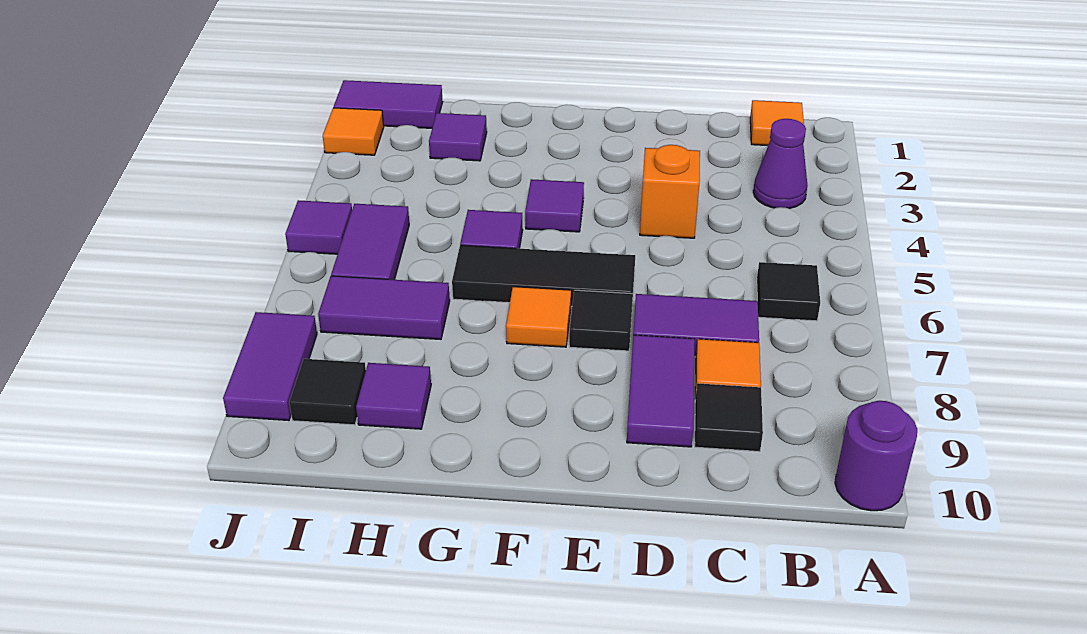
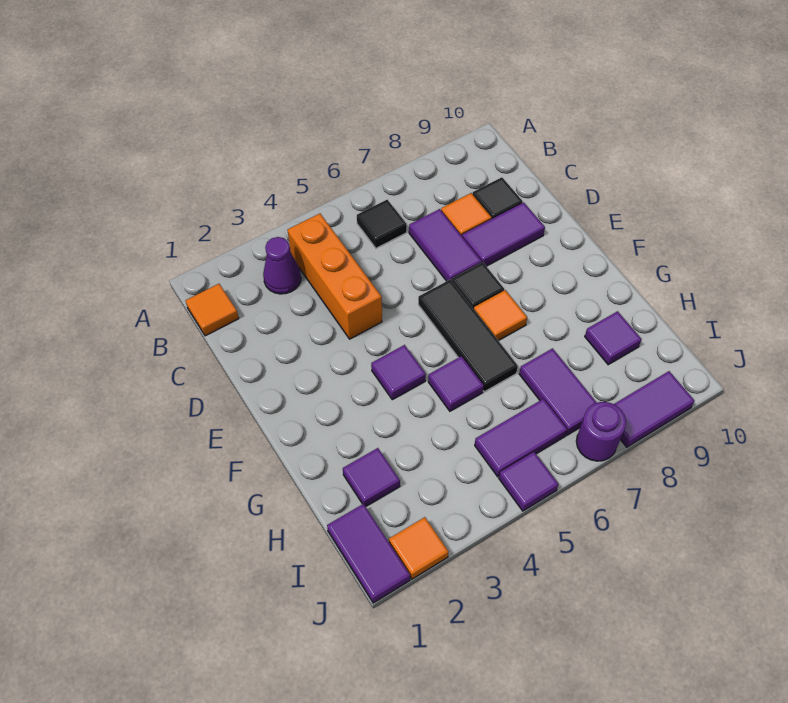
purple 1x1 round brick [835,401,917,511] -> purple 1x1 round brick moved to [576,402,626,461]
orange 1x1 brick [640,145,700,238] -> orange 1x3 brick [287,214,382,339]
black 1x1 tile [289,359,366,425] -> none

